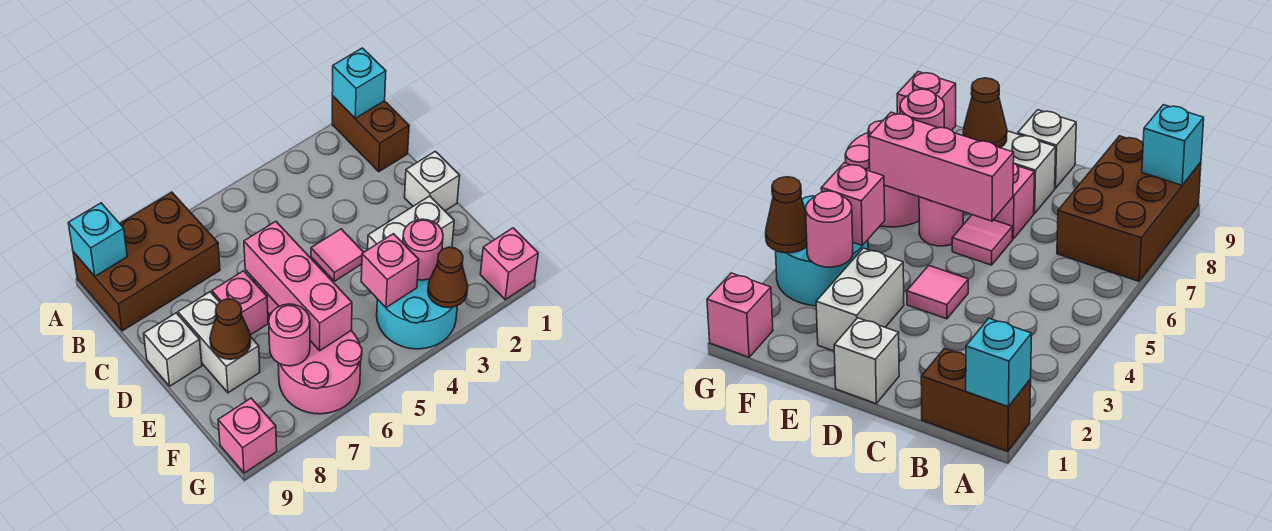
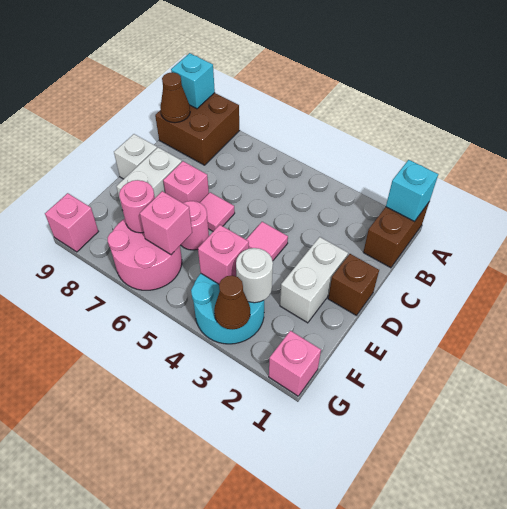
brown 2x3 brick [73,192,220,331] -> brown 2x2 brick [155,93,240,165]
white 1x1 brick [404,151,460,211] -> brown 1x1 brick [328,254,379,316]
pink 1x3 brick [244,221,352,351] -> pink 1x1 brick [140,191,192,255]
white 1x2 brick [368,196,454,249] -> white 1x2 brick turned to [280,237,348,323]
brown 1x1 cone [210,299,251,359] -> brown 1x1 cone moved to [160,72,190,123]
pink 1x1 round brick [403,219,443,280] -> white 1x1 round brick [236,248,273,303]

